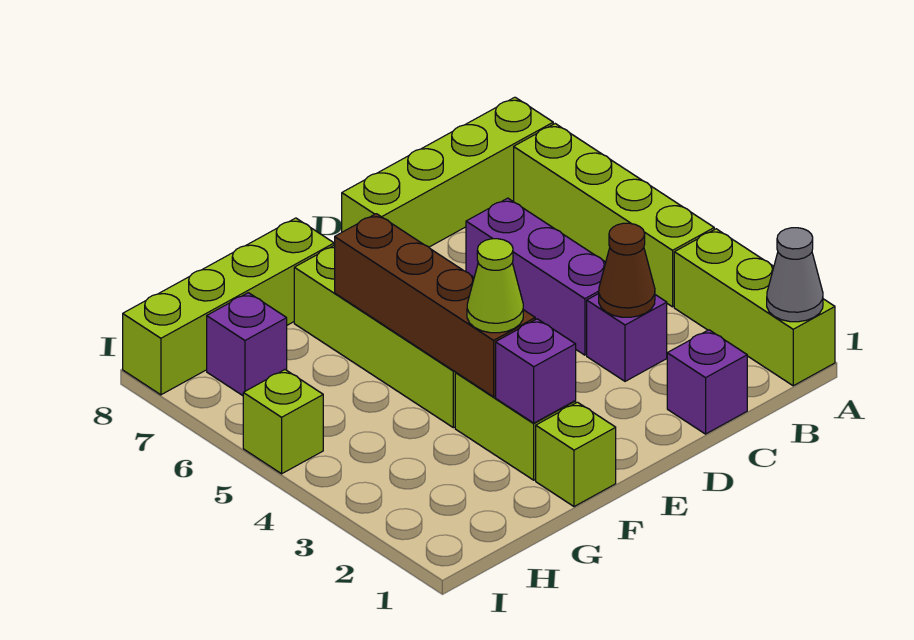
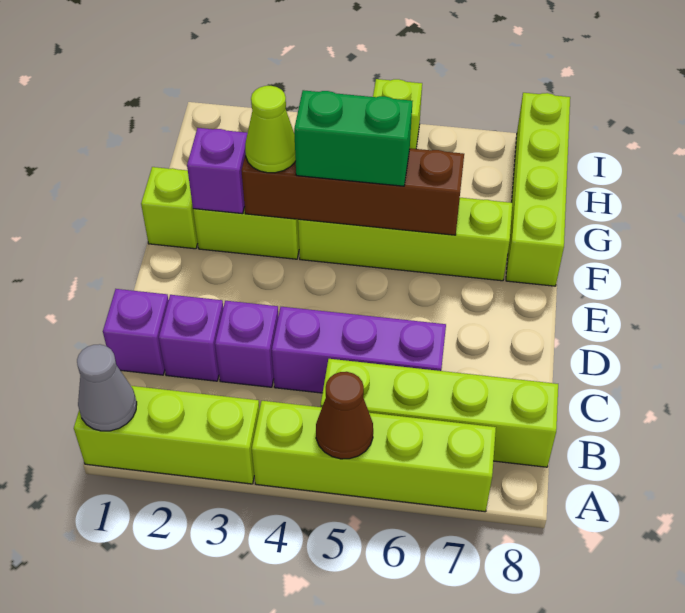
lime 1x4 brick [342,97,553,247] -> lime 1x4 brick turned to [321,359,558,467]
brown 1x1 cone [599,223,655,317] -> brown 1x1 cone moved to [316,372,373,459]
none -> green 1x2 brick [294,90,412,186]
purple 1x1 brick [207,293,287,396] -> purple 1x1 brick moved to [159,295,223,381]

